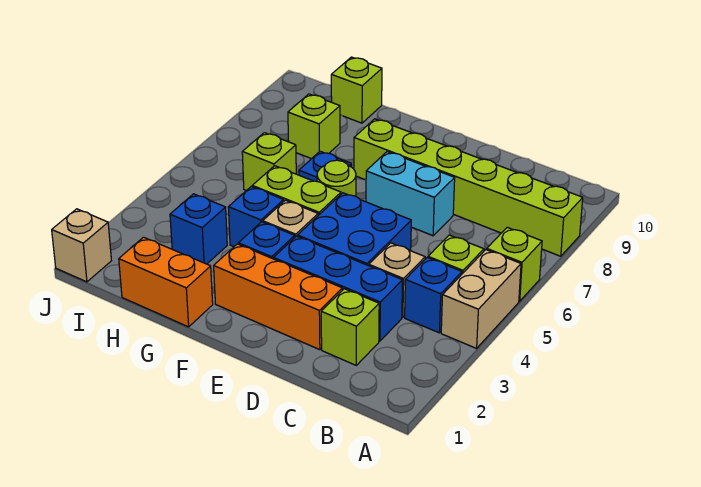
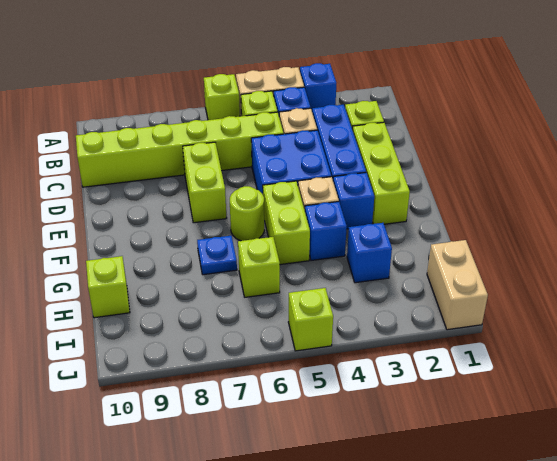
none -> blue 1x1 brick [300,63,336,110]
lime 1x6 brick [354,119,583,256] -> lime 1x6 brick turned to [76,112,284,187]
orange 1x3 brick [214,244,342,350] -> lime 1x3 brick [353,122,410,224]
cyan 1x2 brick [366,152,455,236] -> lime 1x2 brick [183,142,226,223]
orange 1x2 brick [119,237,213,327] -> none
lime 1x1 brick [288,94,340,159] -> lime 1x1 brick moved to [288,288,333,351]
tan 1x1 brick [52,209,111,282] -> tan 1x2 brick [427,240,488,330]

